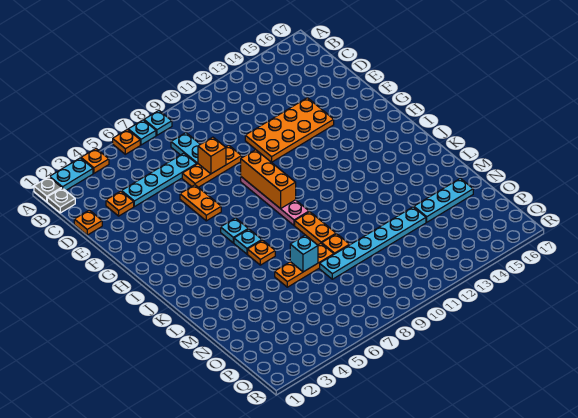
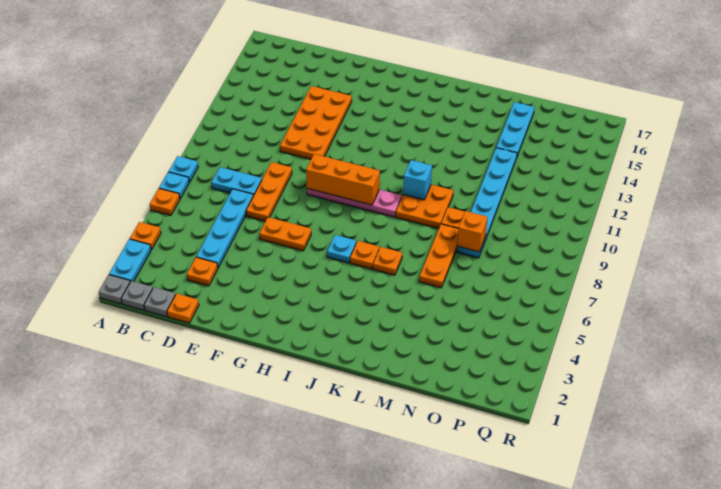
none -> grey 1x1 plate [144,287,176,317]
orange 1x1 brick [198,137,226,174] -> orange 1x1 brick moved to [457,211,487,252]
cyan 1x1 plate [234,229,262,254] -> orange 1x1 plate [350,241,379,269]
orange 1x2 plate [295,212,336,245] -> orange 2x2 plate [396,185,453,229]
cyan 1x1 brick [290,235,318,272] -> cyan 1x1 brick moved to [403,160,432,200]

